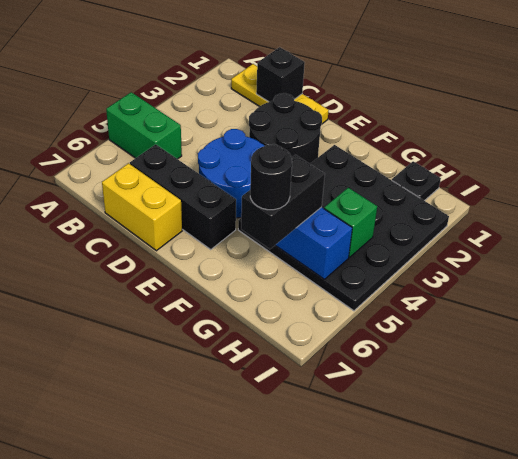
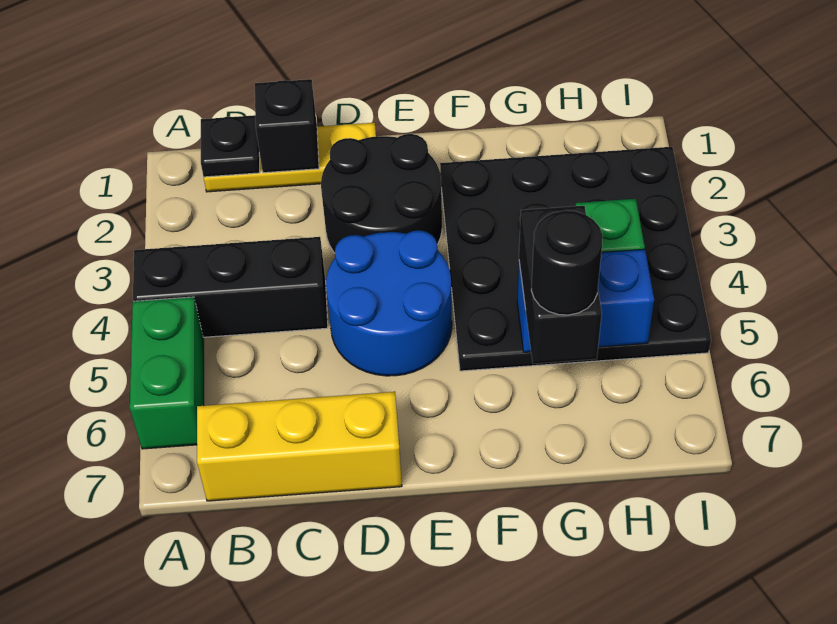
green 1x2 brick [106,92,182,159] -> green 1x2 brick turned to [130,297,204,449]
black 1x3 brick [130,144,236,249] -> black 1x3 brick moved to [133,237,328,337]
yellow 1x2 brick [102,163,182,251] -> yellow 1x3 brick [197,392,402,501]
black 1x1 plate [392,161,441,201] -> black 1x1 plate moved to [201,115,260,177]

